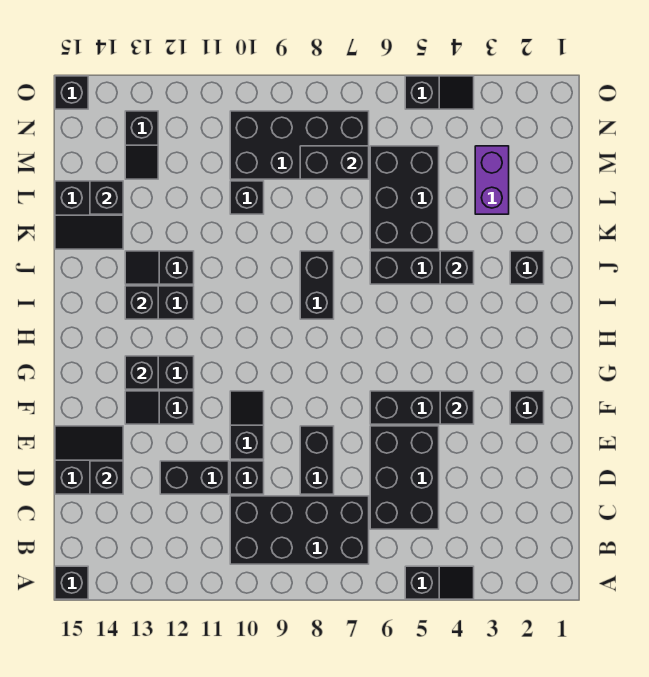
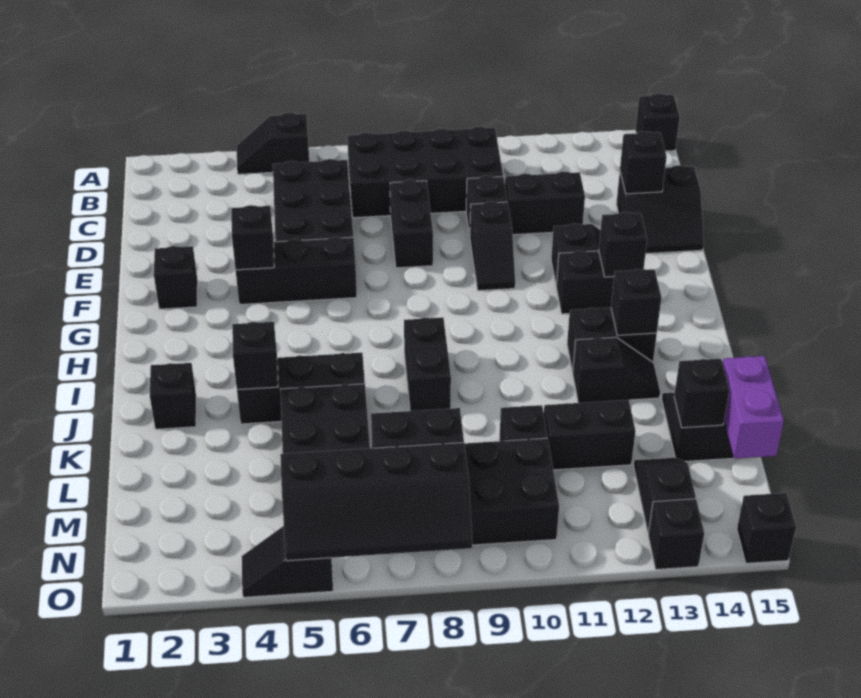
purple 1x2 brick [475,146,509,214] -> purple 1x2 brick moved to [722,356,784,459]
none -> black 1x2 brick [544,400,636,470]
none -> black 2x4 slope [280,442,472,561]
none -> black 1x1 brick [648,499,704,570]

